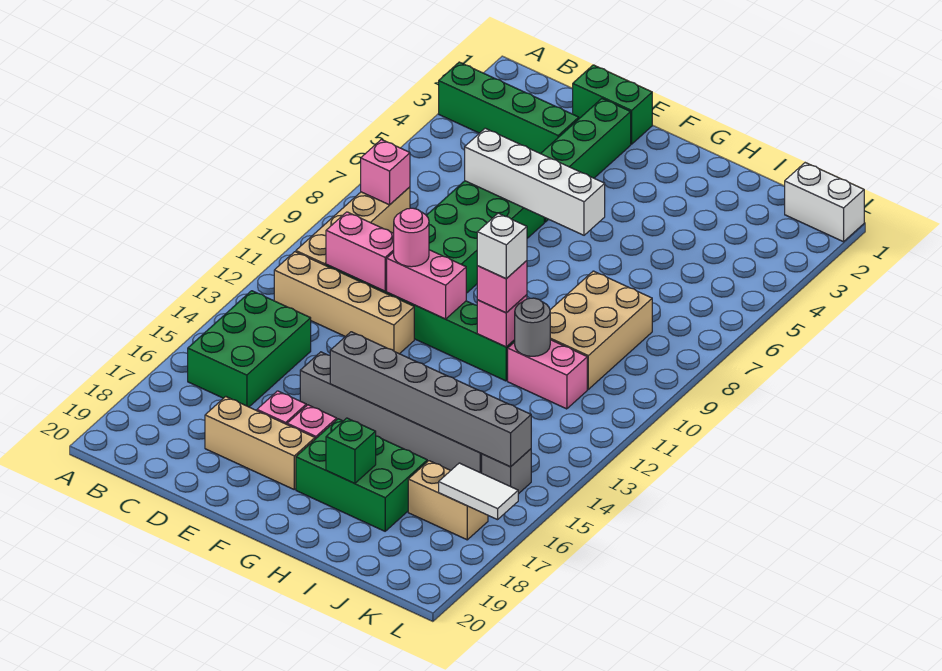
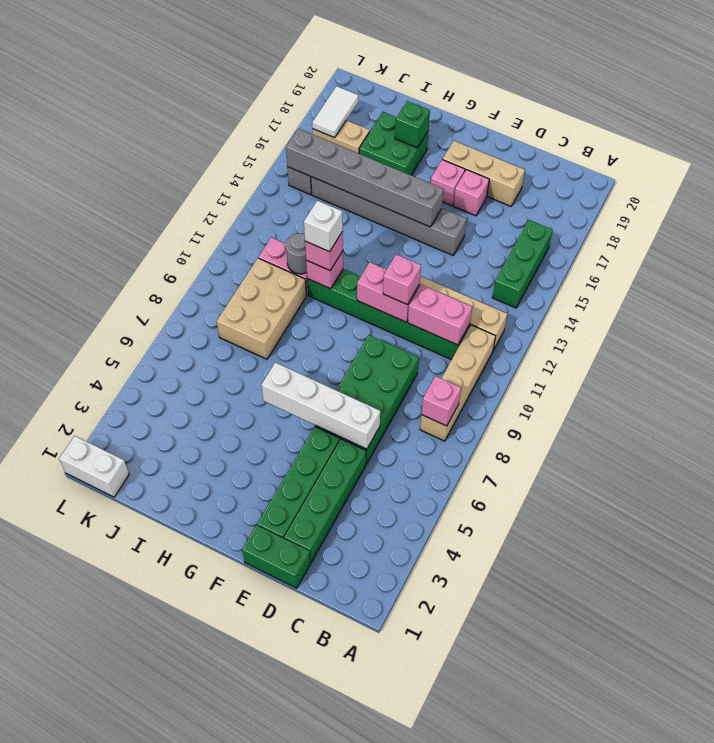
green 1x4 brick [439,62,579,154] -> green 1x4 brick turned to [284,439,366,562]
green 2x3 brick [188,291,311,407] -> green 1x3 brick [492,220,553,308]
pink 1x1 round brick [394,208,429,267] -> pink 1x1 brick [383,254,421,305]
green 2x3 brick [296,419,427,531] -> green 2x2 brick [359,112,428,175]
white 1x2 tile [439,463,518,520] -> white 1x2 tile turned to [312,86,358,138]

